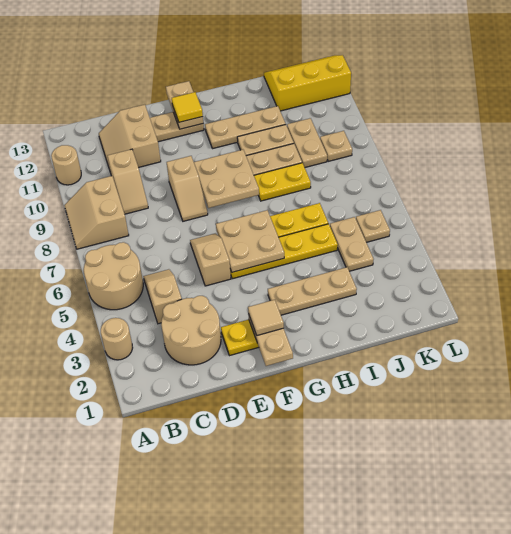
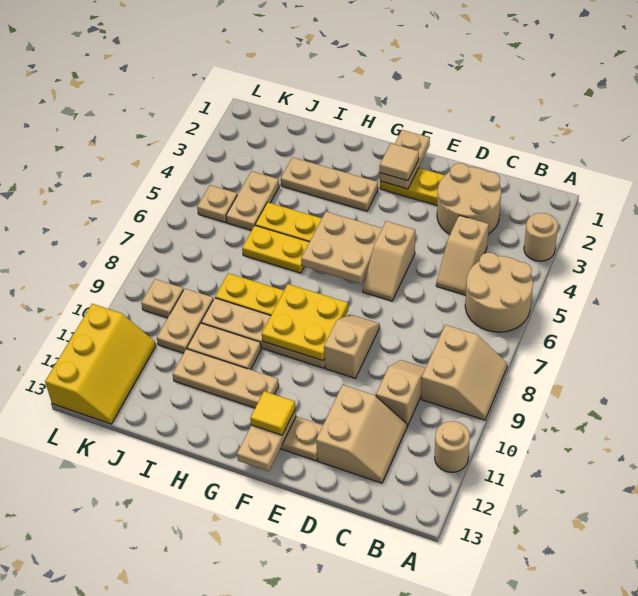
tan 2x2 plate [194,150,259,208] -> yellow 2x2 plate [262,284,348,361]
yellow 2x3 slope [264,55,351,111] -> yellow 2x3 slope turned to [45,304,156,424]

